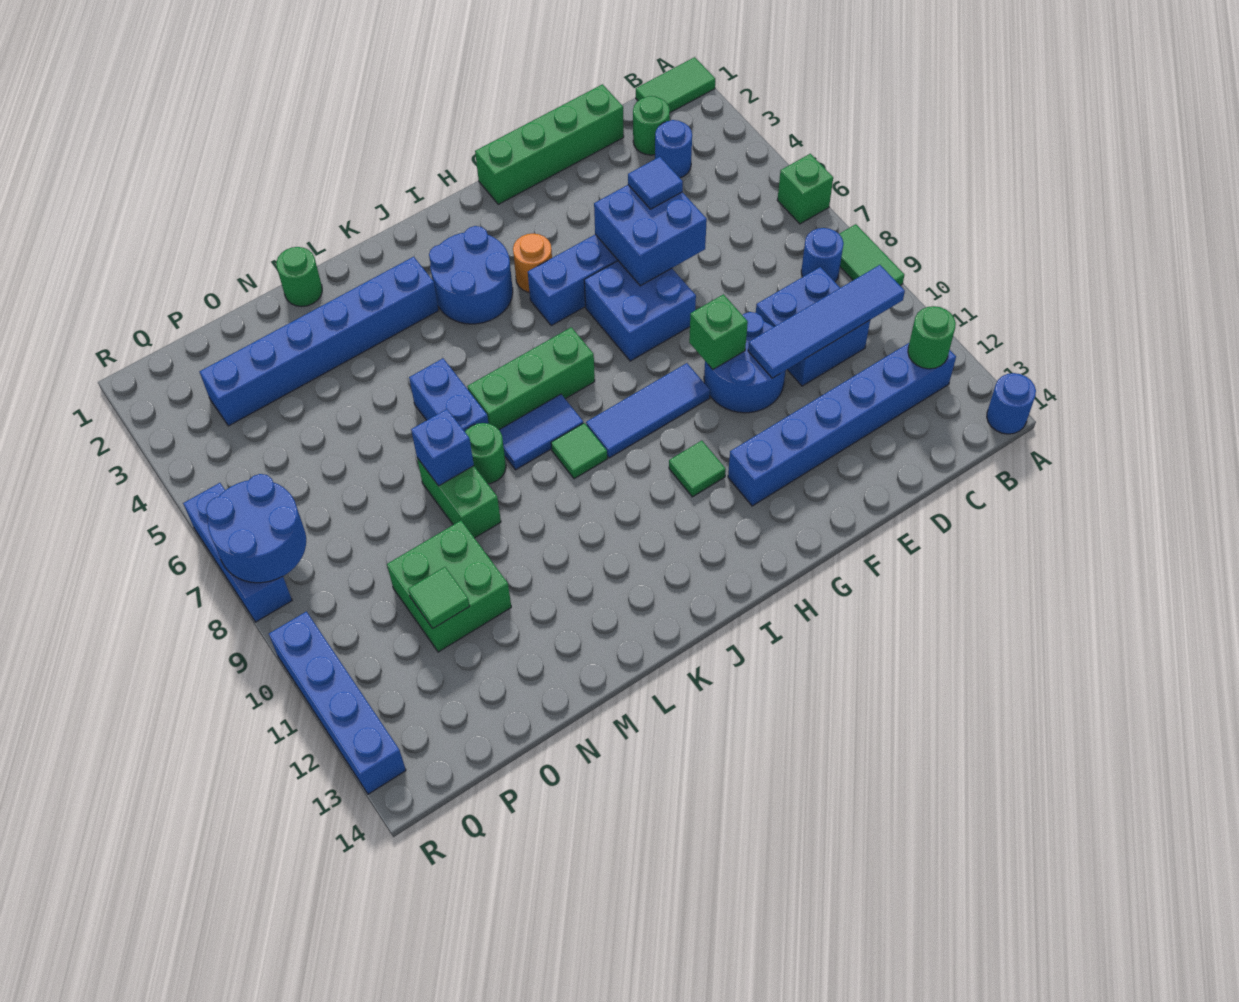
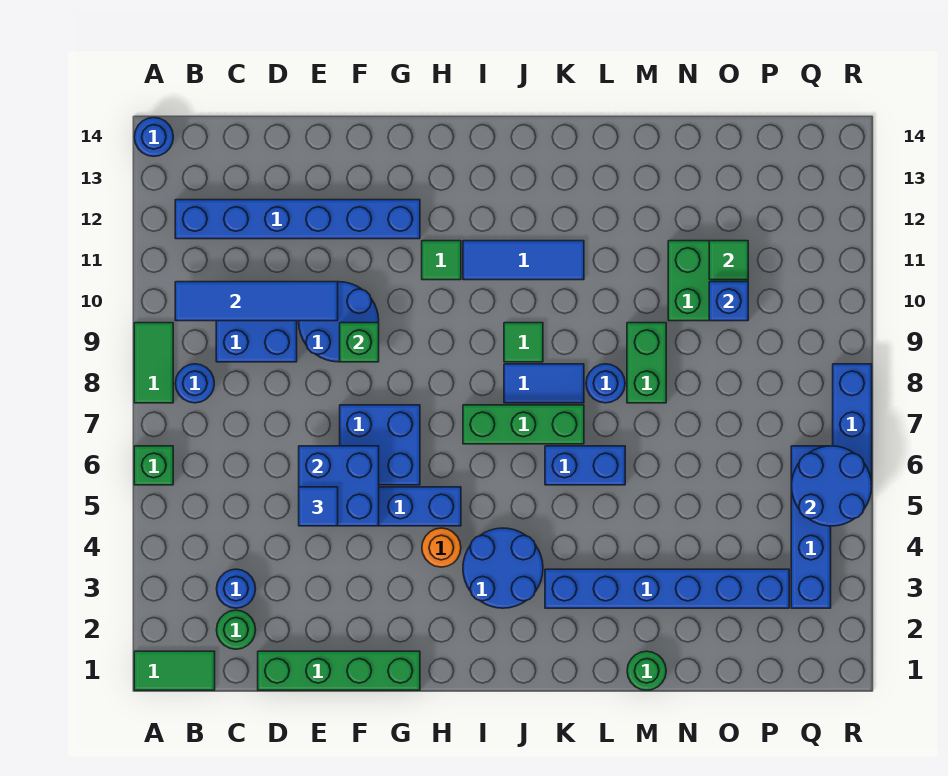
green 1x1 round brick [908,306,956,369] -> none
blue 1x3 tile [586,363,710,458] -> blue 1x3 tile moved to [463,241,584,280]
blue 1x2 brick [409,358,489,432] -> blue 1x2 brick turned to [545,446,625,485]
green 1x1 round brick [465,423,506,484] -> blue 1x1 round brick [586,364,625,403]
blue 1x1 brick [411,409,474,486] -> blue 1x1 brick moved to [709,282,748,321]
blue 2x2 round brick [206,474,306,583] -> blue 2x2 round brick moved to [791,446,872,526]
blue 1x4 brick [269,612,406,794] -> blue 1x4 brick moved to [791,446,831,608]

